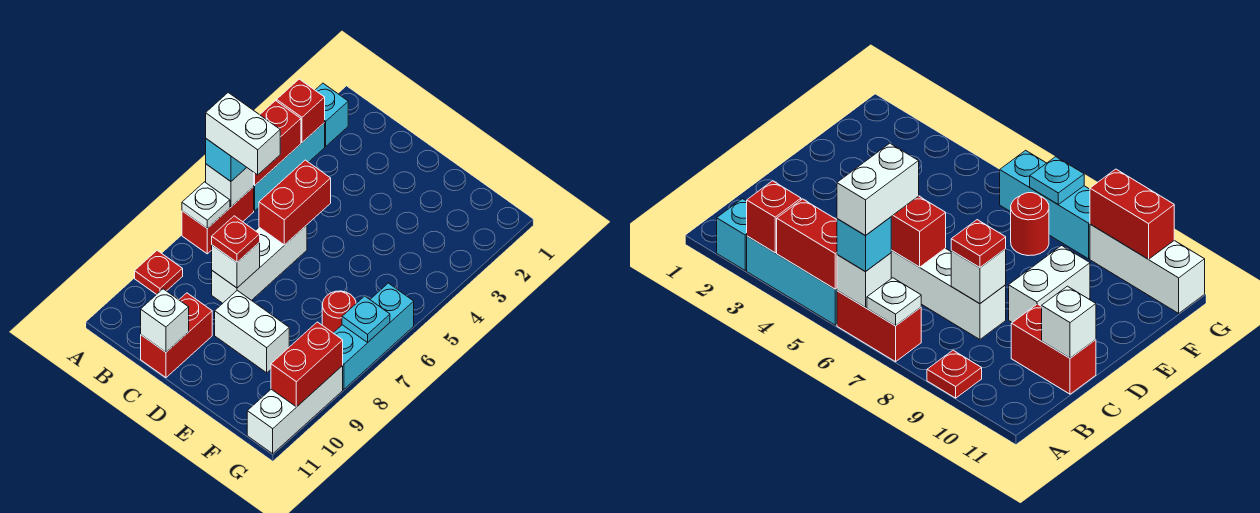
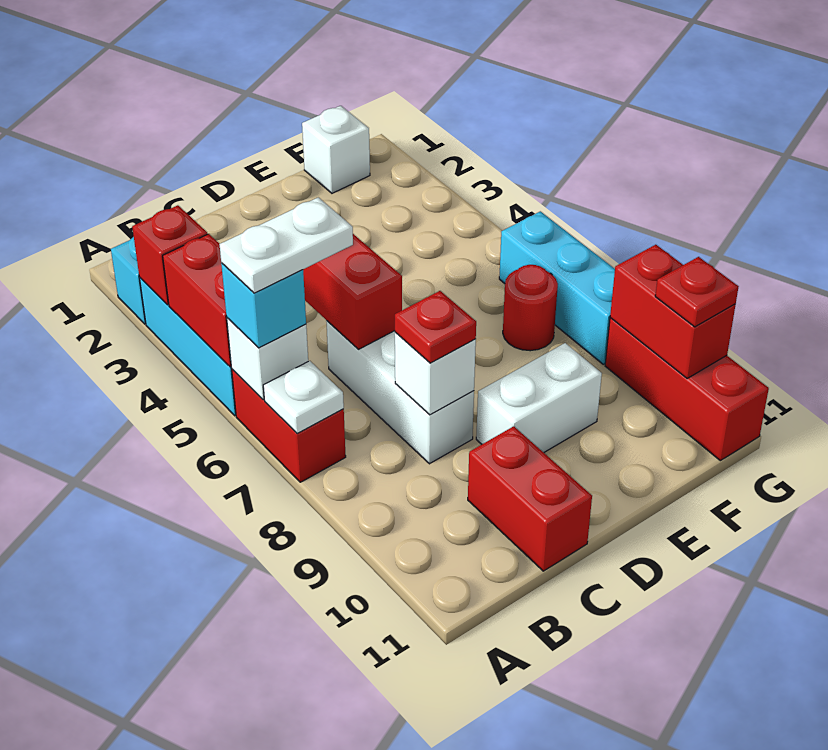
white 1x2 brick [206,93,280,175] -> white 1x2 plate [219,197,353,293]
red 1x1 plate [135,250,183,295] -> red 1x1 plate moved to [655,257,739,327]
white 1x1 brick [141,289,189,352] -> white 1x1 brick moved to [302,106,370,193]
cyan 1x1 plate [342,296,390,342] -> none
white 1x3 brick [247,366,343,454] -> red 1x3 brick [605,318,769,461]

